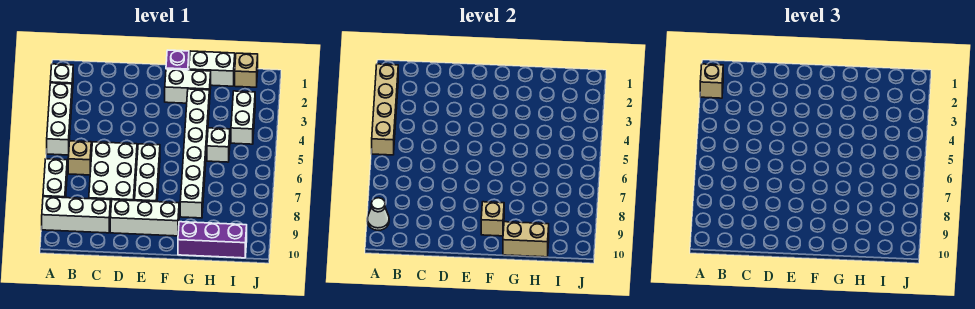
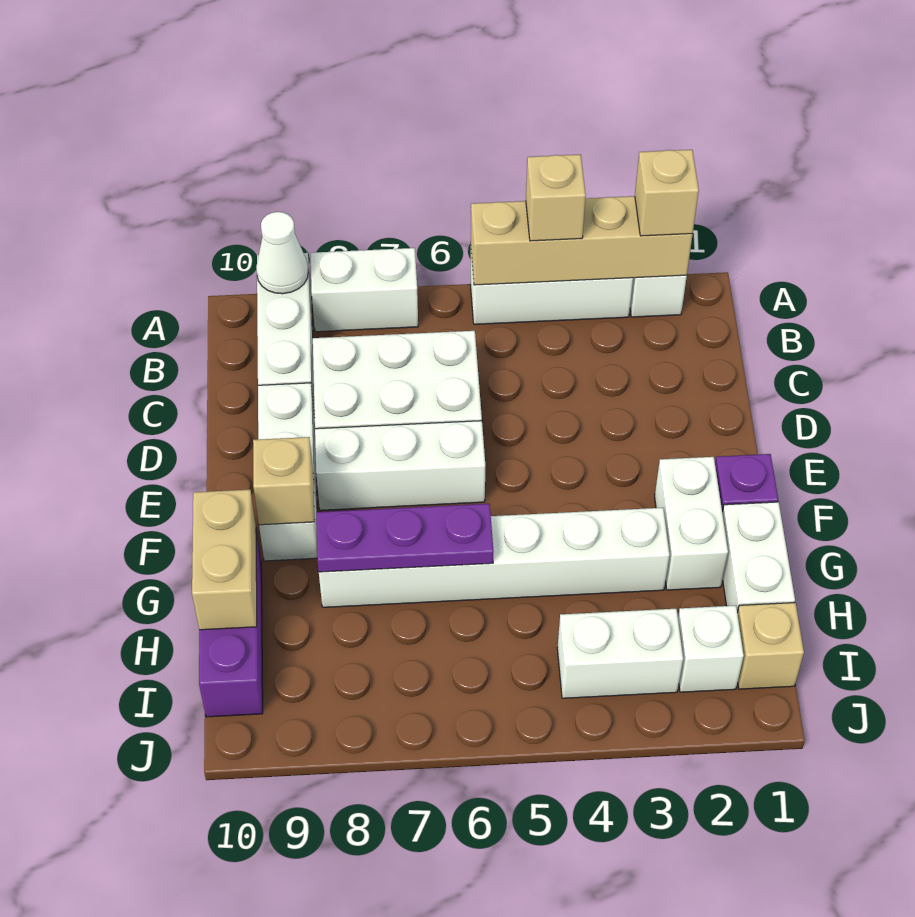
tan 1x1 brick [68,141,91,175] -> tan 1x1 brick moved to [526,155,586,241]
none -> purple 1x3 plate [316,504,494,572]
white 1x1 brick [207,128,230,162] -> white 1x1 brick moved to [678,606,744,692]

